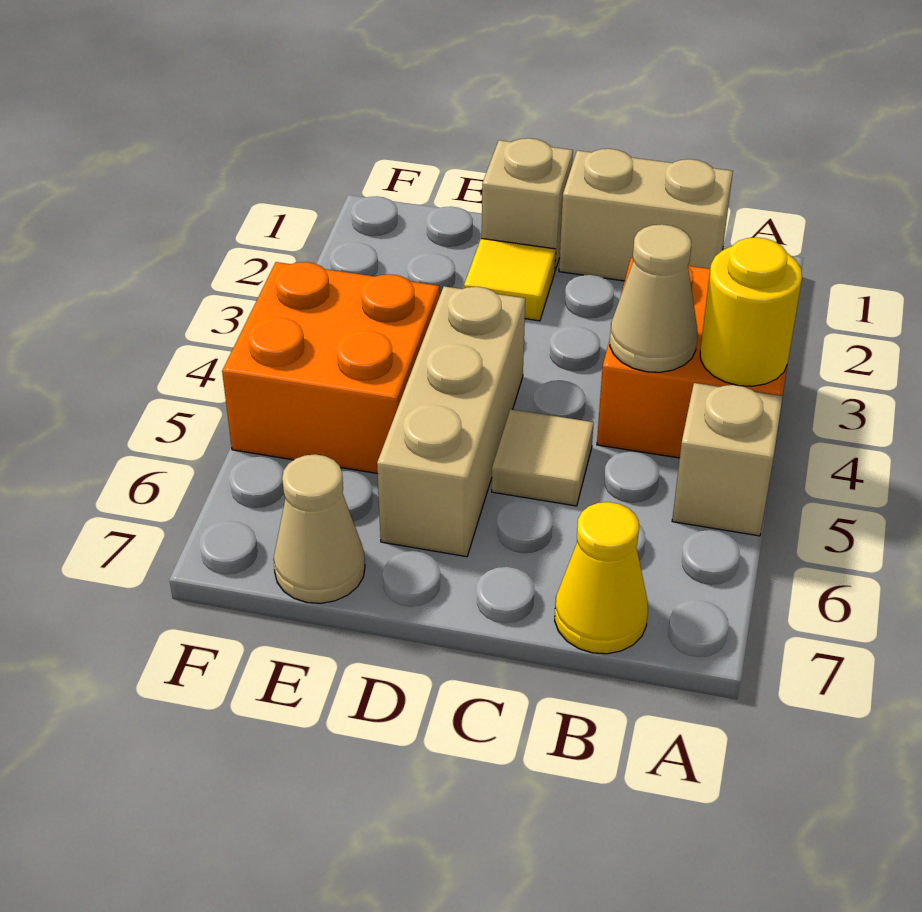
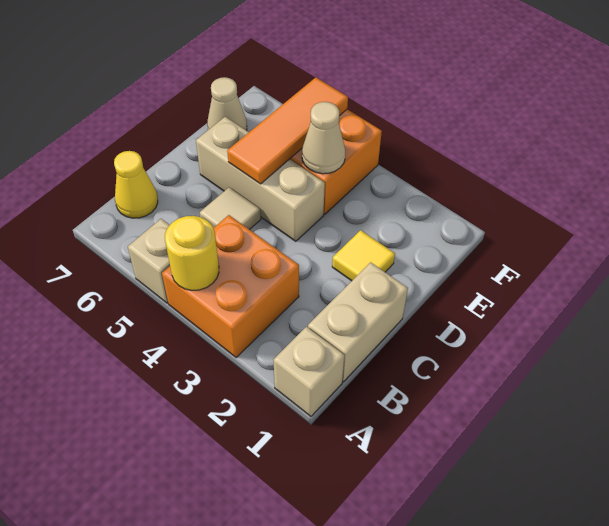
tan 1x1 cone [610,224,698,372] -> tan 1x1 cone moved to [302,102,345,174]
tan 1x1 brick [482,138,573,270] -> tan 1x1 brick moved to [274,327,344,416]
none -> orange 1x3 tile [227,78,348,184]

